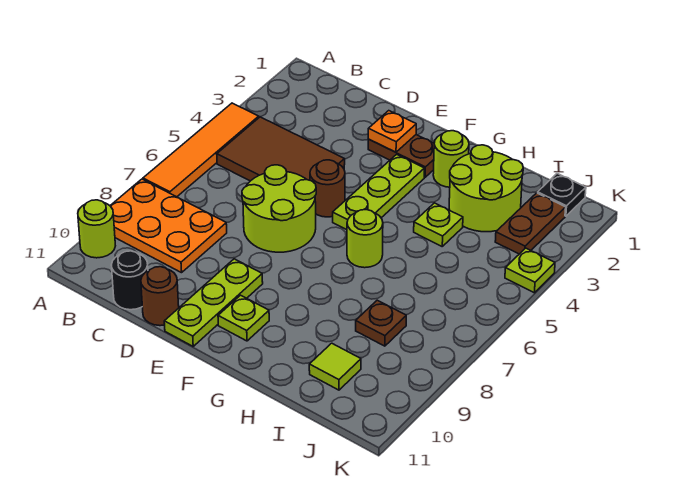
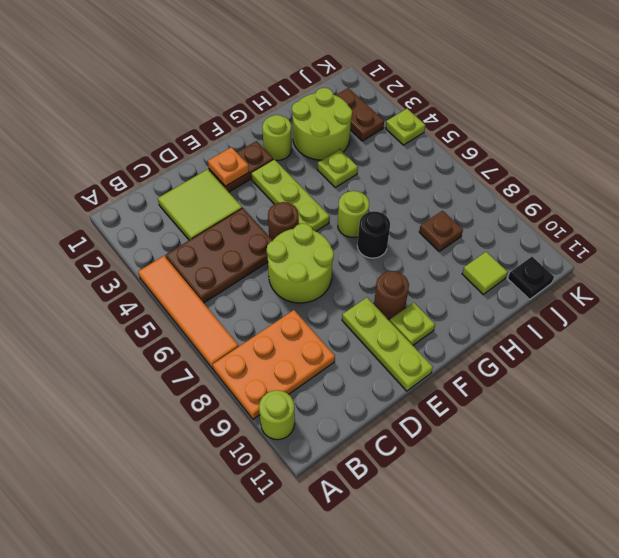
brown 2x3 tile [217,117,345,181] -> brown 2x3 plate [166,208,273,303]
none -> lime 2x2 tile [158,169,242,240]
black 1x1 round brick [111,251,148,310] -> black 1x1 round brick moved to [357,211,390,258]
brown 1x1 round brick [141,267,179,326] -> brown 1x1 round brick moved to [374,271,409,319]
black 1x1 plate [538,174,586,216] -> black 1x1 plate moved to [508,257,554,300]

